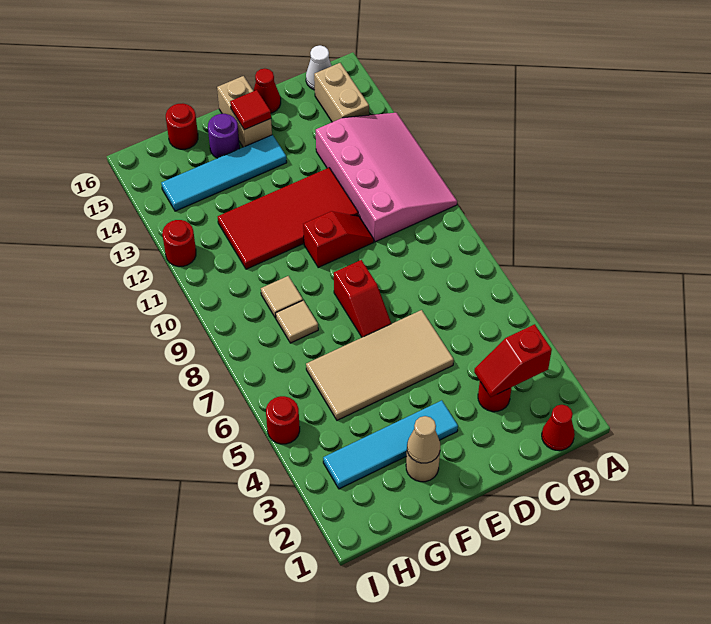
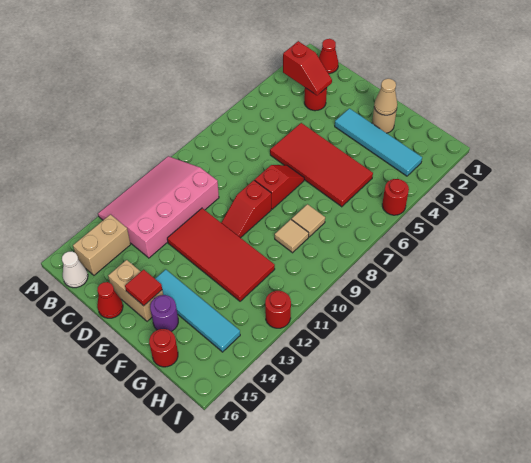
tan 2x4 tile [306,310,454,420] -> red 2x4 tile [270,123,373,207]
red 1x2 slope [303,211,374,267] -> red 1x2 slope turned to [221,180,271,238]
tan 1x2 brick [217,76,272,147] -> tan 1x2 brick turned to [108,260,163,321]

